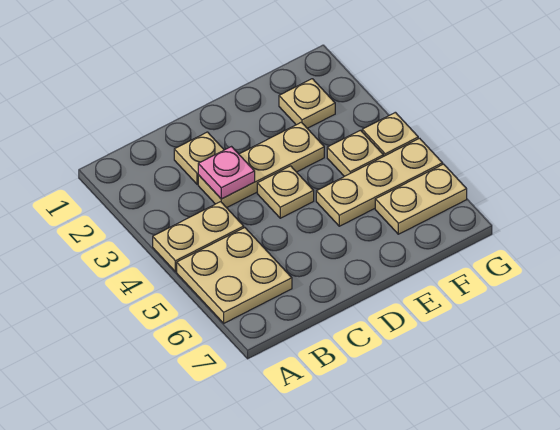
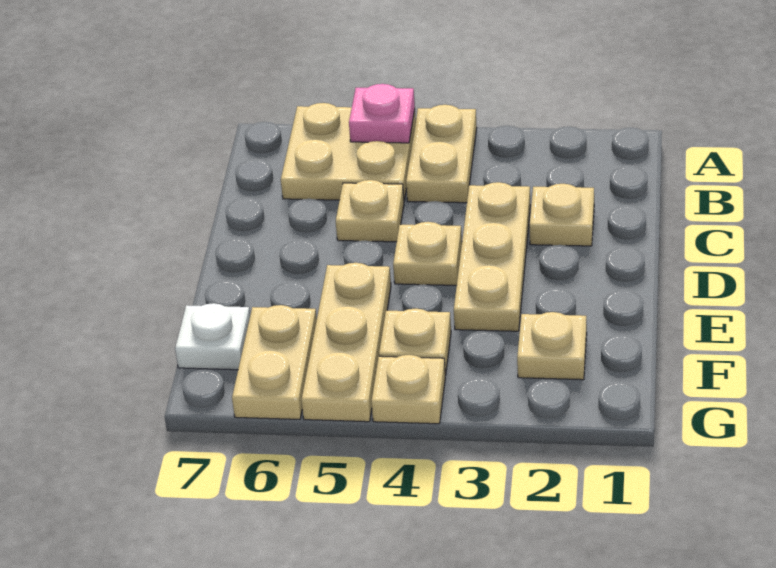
pink 1x1 plate [198,147,255,199] -> pink 1x1 plate moved to [349,84,415,143]
none -> tan 1x1 plate [336,180,404,242]
none -> white 1x1 plate [175,303,250,370]

